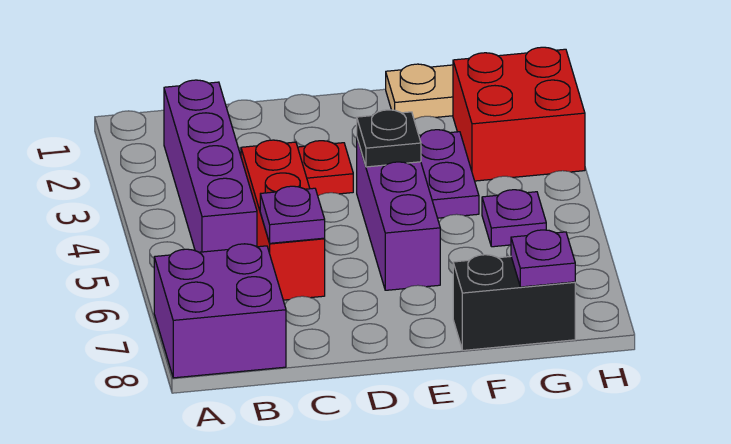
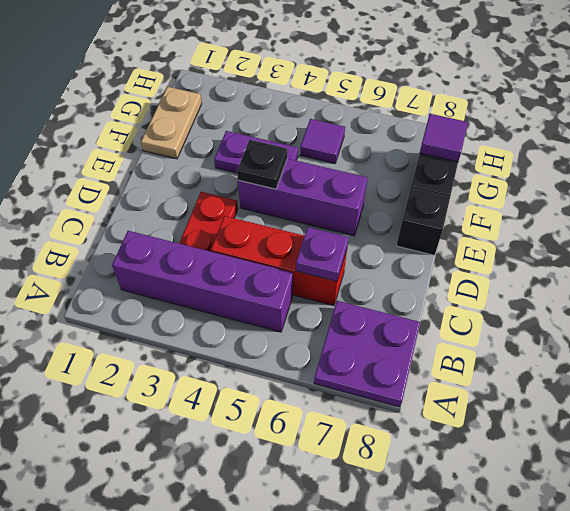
purple 2x2 brick [154,244,286,378] -> purple 2x2 plate [314,301,420,407]
none -> black 1x1 brick [396,188,450,255]
red 2x2 brick [453,47,585,181] -> none
purple 1x1 plate [482,190,546,247] -> purple 1x1 tile [300,119,345,164]
purple 1x1 plate [511,230,575,287] -> purple 1x1 tile [420,114,468,162]

